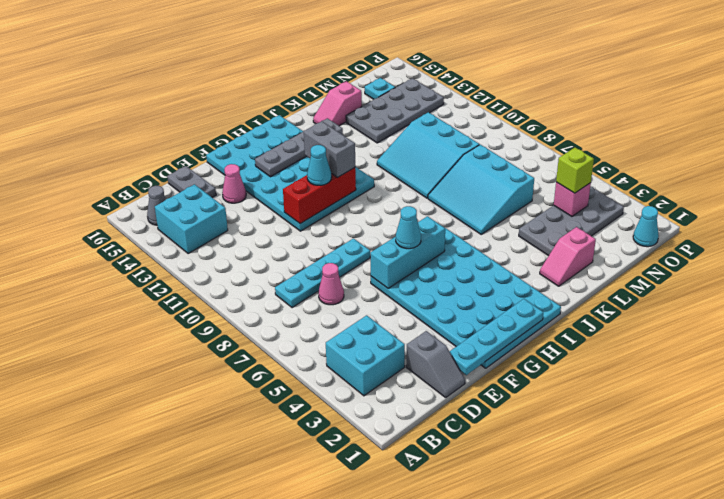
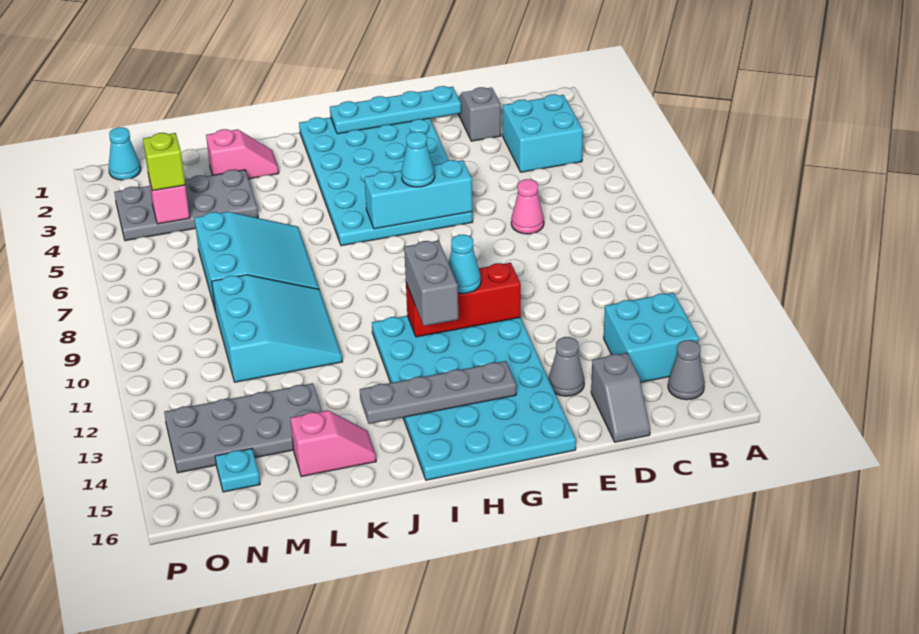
cyan 1x4 plate [275,238,370,308] -> none
grey 1x2 plate [167,166,216,197] -> grey 1x2 slope [591,353,650,442]
pink 1x1 cone [222,164,246,203] -> grey 1x1 cone [548,337,584,396]

